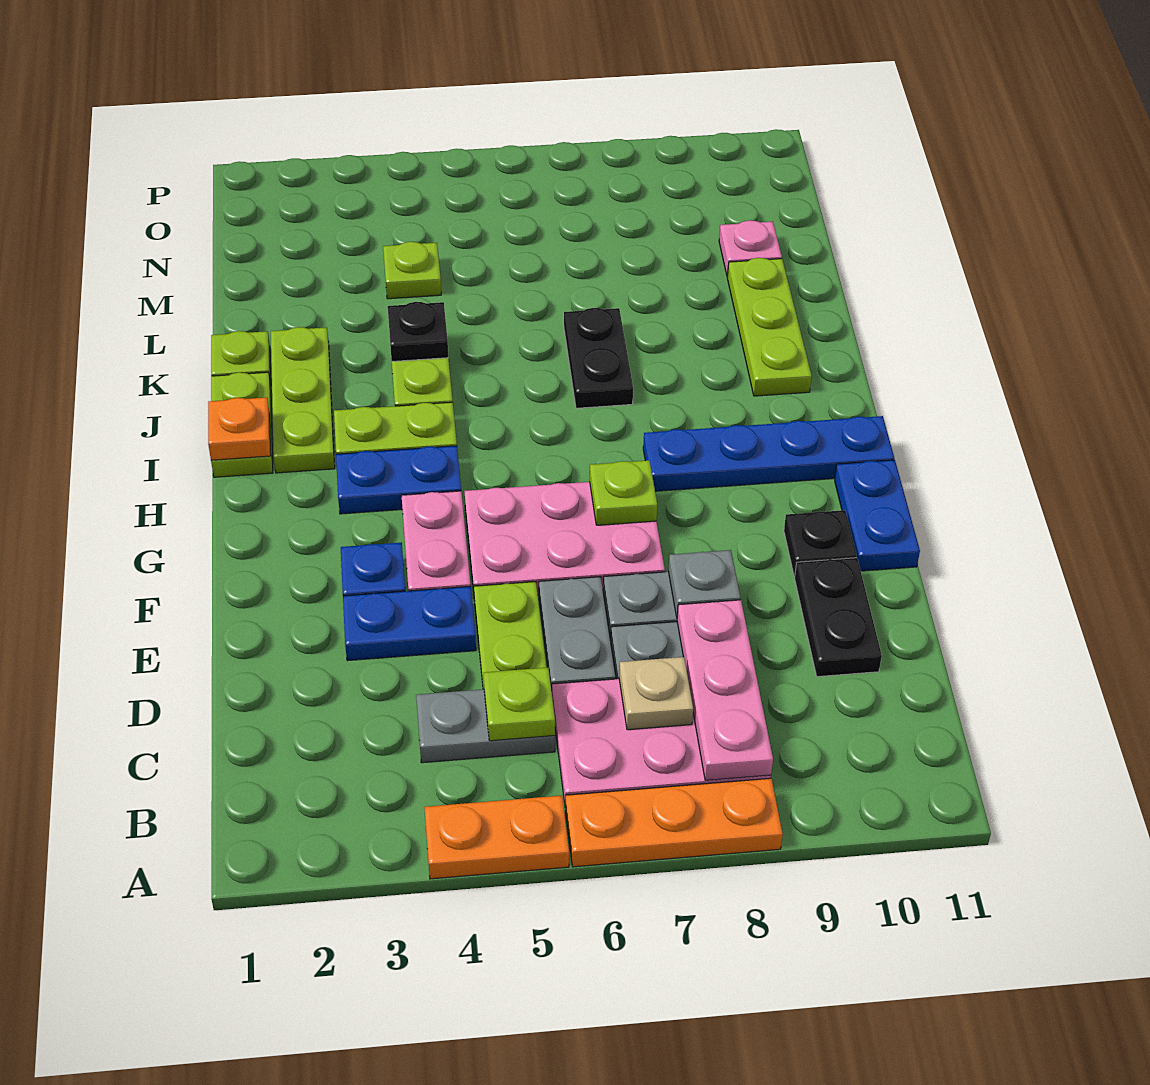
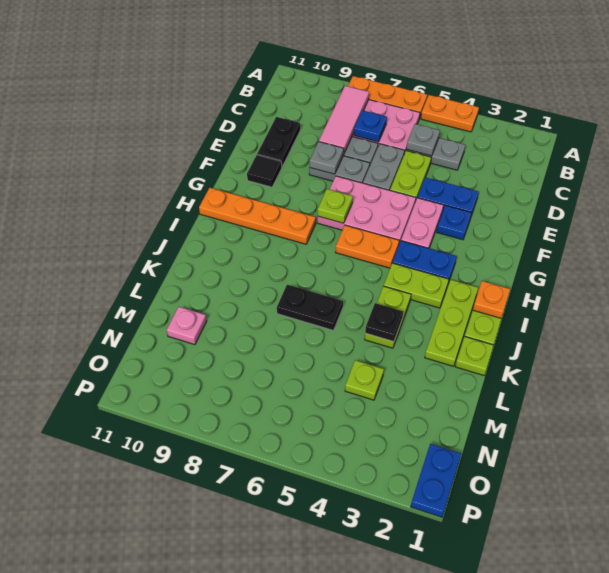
pink 1x3 plate [677,600,773,780] -> pink 1x3 tile [319,86,369,154]
lime 1x1 plate [484,667,555,741] -> grey 1x1 plate [406,124,440,156]
tan 1x1 plate [619,657,693,730] -> blue 1x1 plate [354,110,387,142]
black 1x1 plate [784,510,857,576] -> black 1x1 tile [247,155,282,187]
blue 1x2 plate [835,460,920,571] -> blue 1x2 plate moved to [411,444,461,517]
none -> orange 1x2 plate [335,225,399,268]
blue 1x4 plate [643,416,894,491] -> orange 1x4 plate [199,188,316,244]
black 1x2 plate [564,308,633,408] -> black 1x2 plate turned to [277,285,343,330]
lime 1x3 plate [727,258,812,396] -> none

